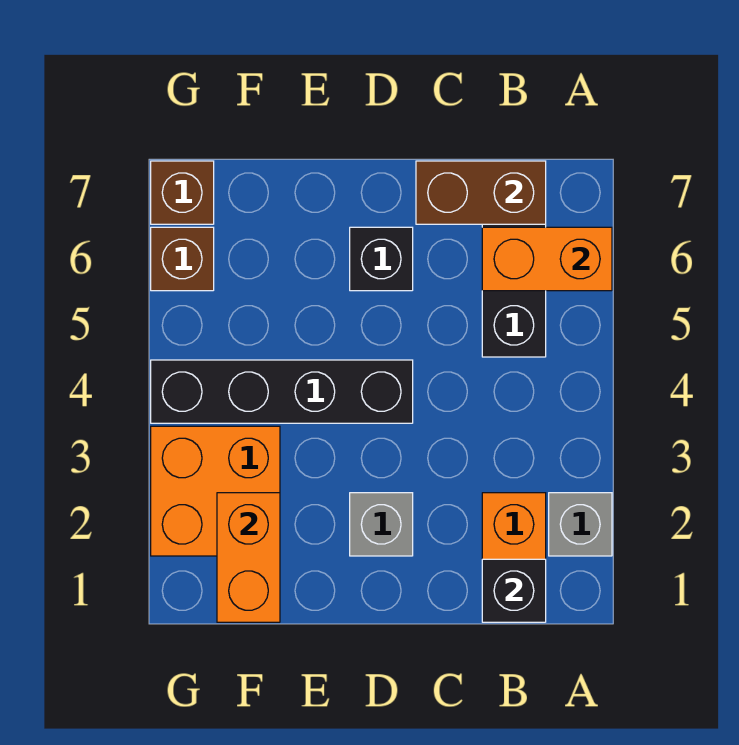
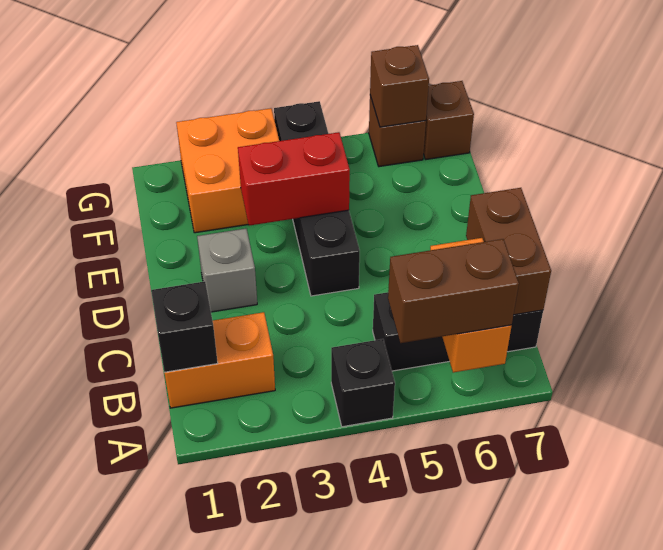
grey 1x1 brick [549,493,612,556] -> none
none -> brown 1x2 brick [388,239,519,343]
black 1x1 brick [350,227,413,291] -> black 1x1 brick moved to [331,339,395,427]
none -> red 1x2 brick [238,132,350,226]
orange 1x2 brick [217,493,280,622] -> none
none -> brown 1x1 brick [370,45,429,127]

